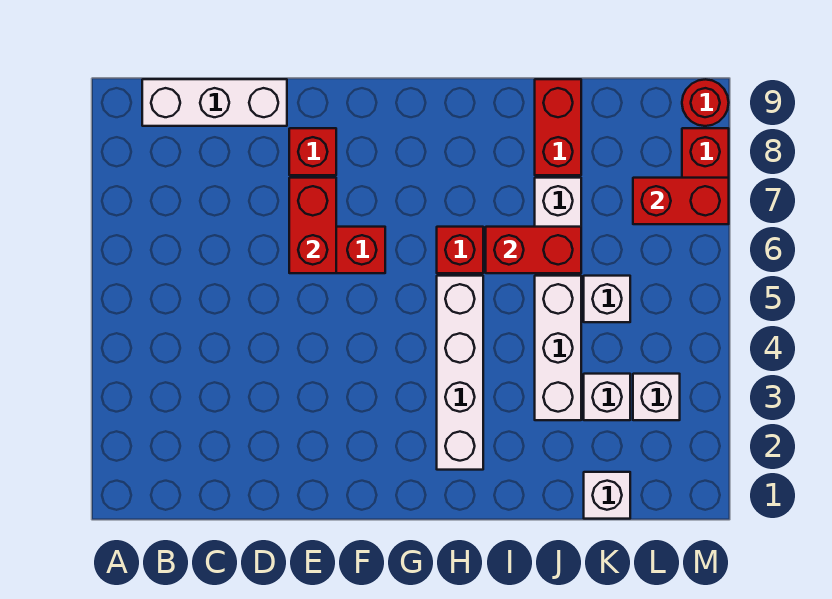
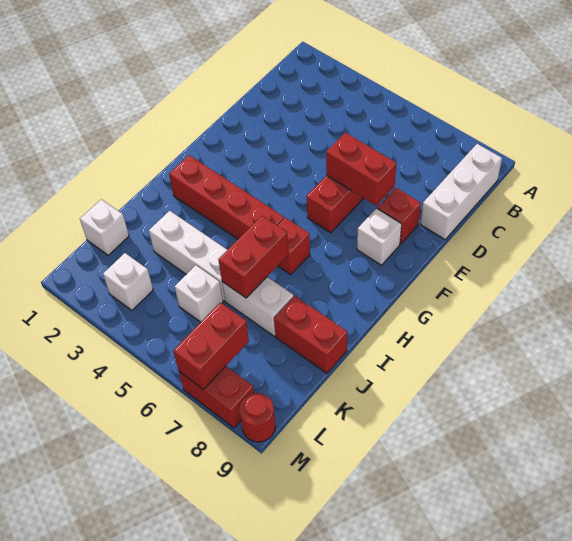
white 1x4 brick [437,276,483,470] -> red 1x4 brick [169,155,284,239]
white 1x1 brick [584,374,630,420] -> white 1x1 brick moved to [357,208,402,265]

